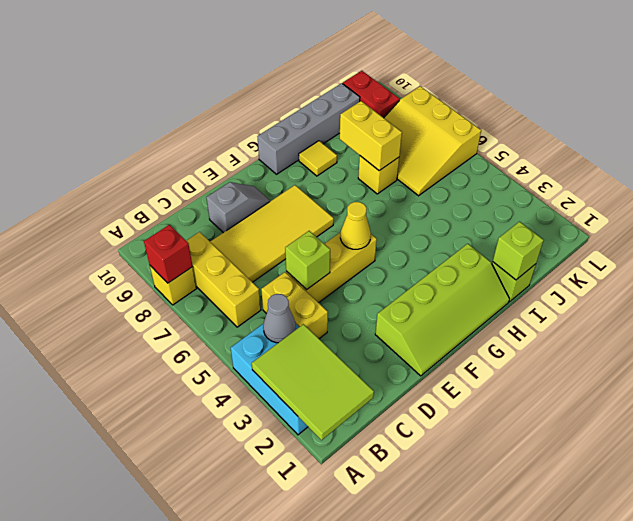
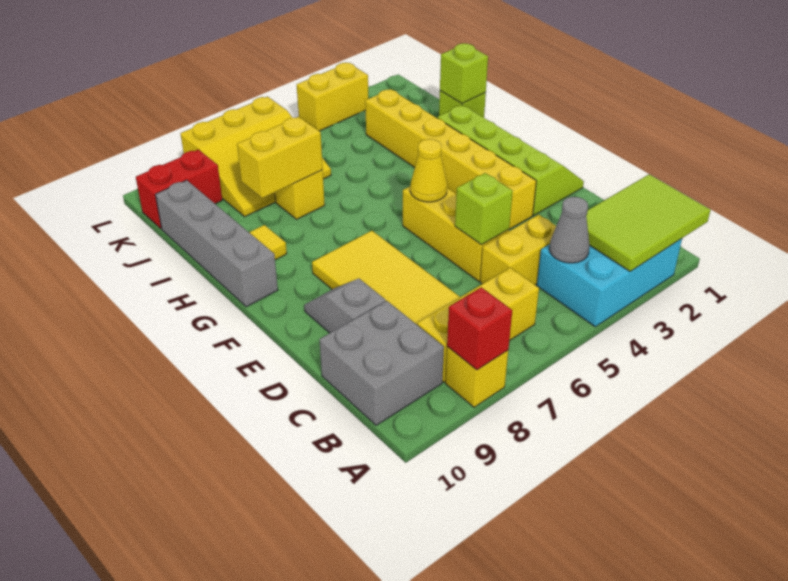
none -> grey 2x2 brick [319,301,444,425]
none -> yellow 1x6 brick [365,89,536,229]
none -> yellow 1x2 brick [297,63,368,131]

